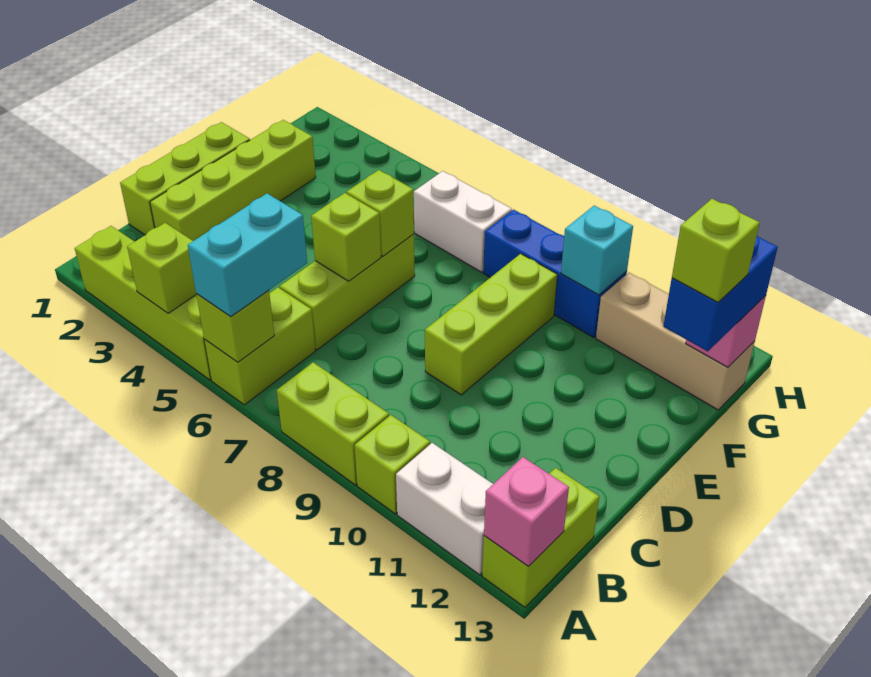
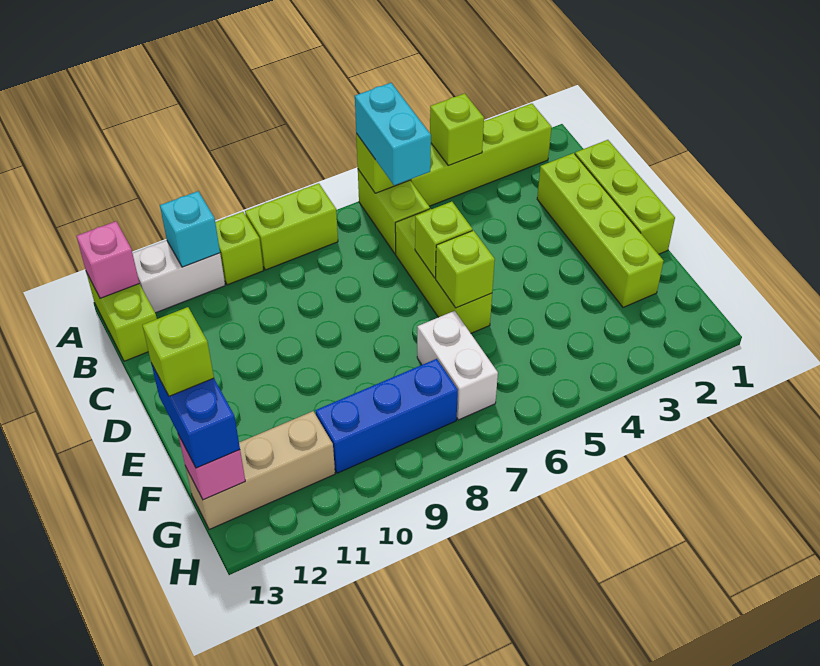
lime 1x3 brick [425,254,557,395] -> none
white 1x2 brick [414,171,512,272] -> white 1x2 brick turned to [417,311,498,420]
cyan 1x1 brick [561,206,633,295] -> cyan 1x1 brick moved to [160,191,220,267]

